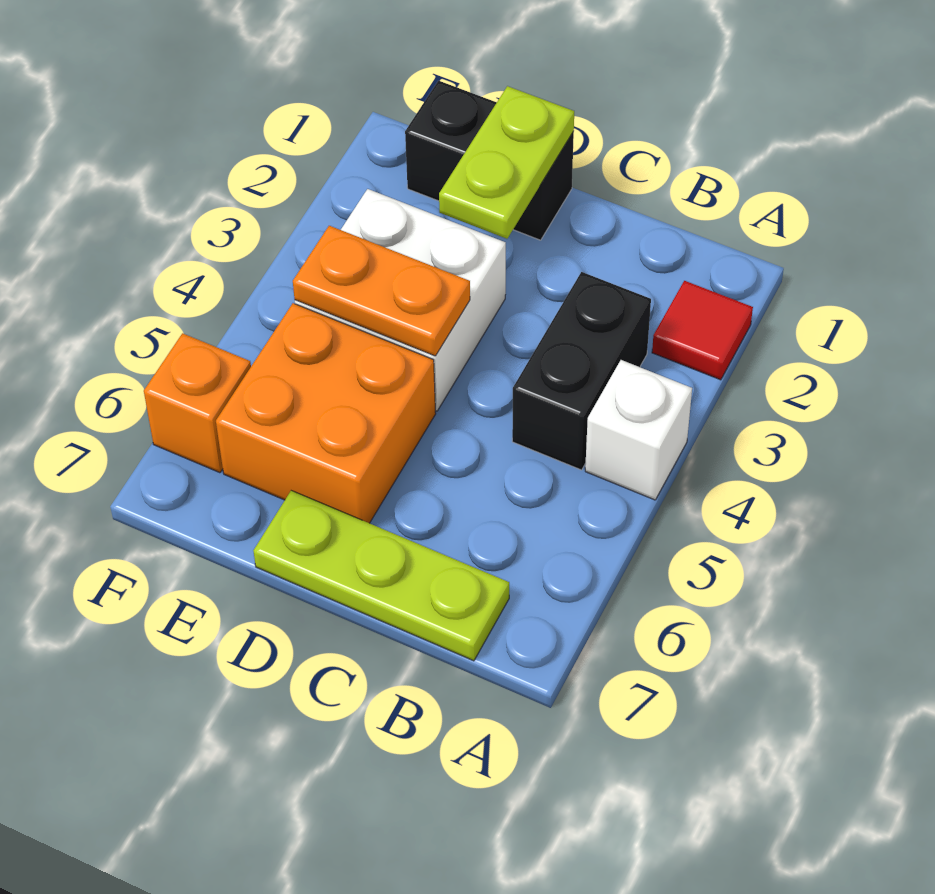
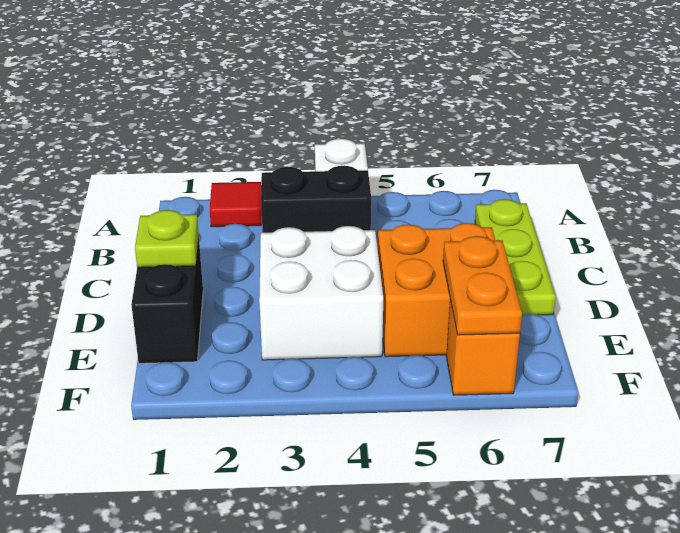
lime 1x2 plate [439,86,574,239] -> lime 1x1 plate [135,210,199,267]
orange 1x2 plate [293,226,470,356] -> orange 1x2 plate moved to [443,236,522,335]

